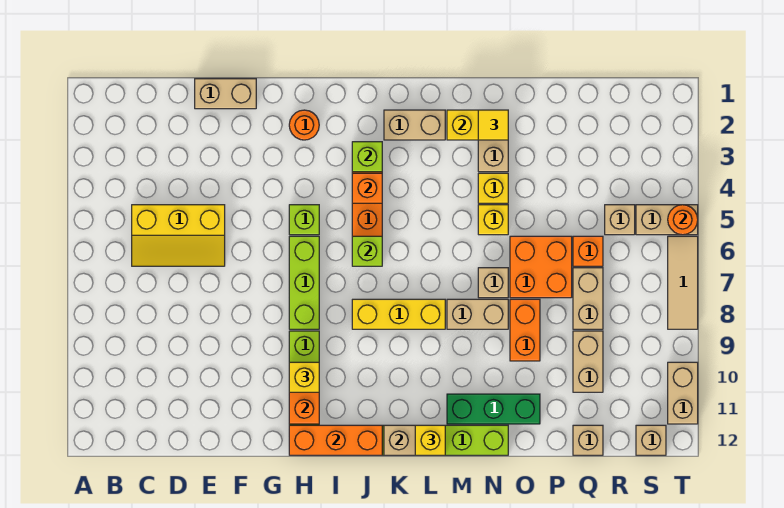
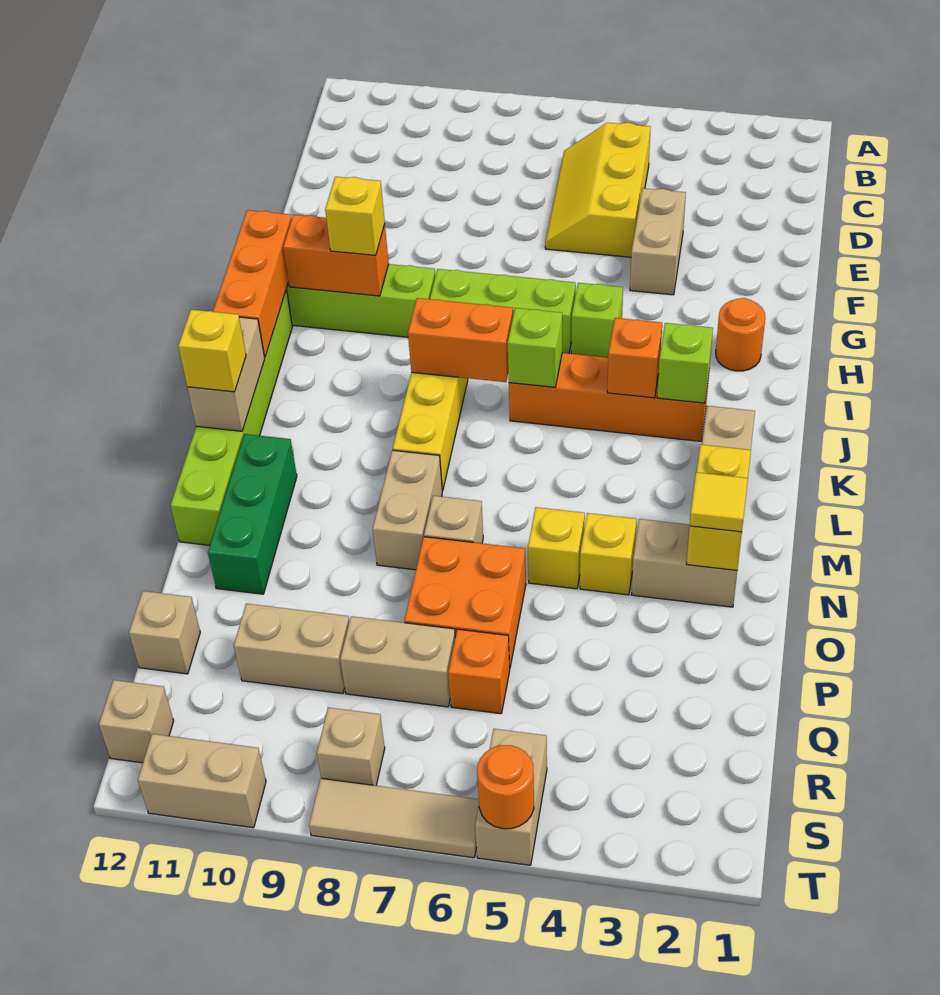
tan 1x2 brick [195,79,256,109] -> tan 1x2 brick moved to [630,188,686,295]
orange 1x2 brick [510,299,540,361] -> orange 1x2 brick moved to [408,298,513,382]
tan 1x1 brick [605,205,635,235] -> tan 1x1 brick moved to [317,707,385,786]

